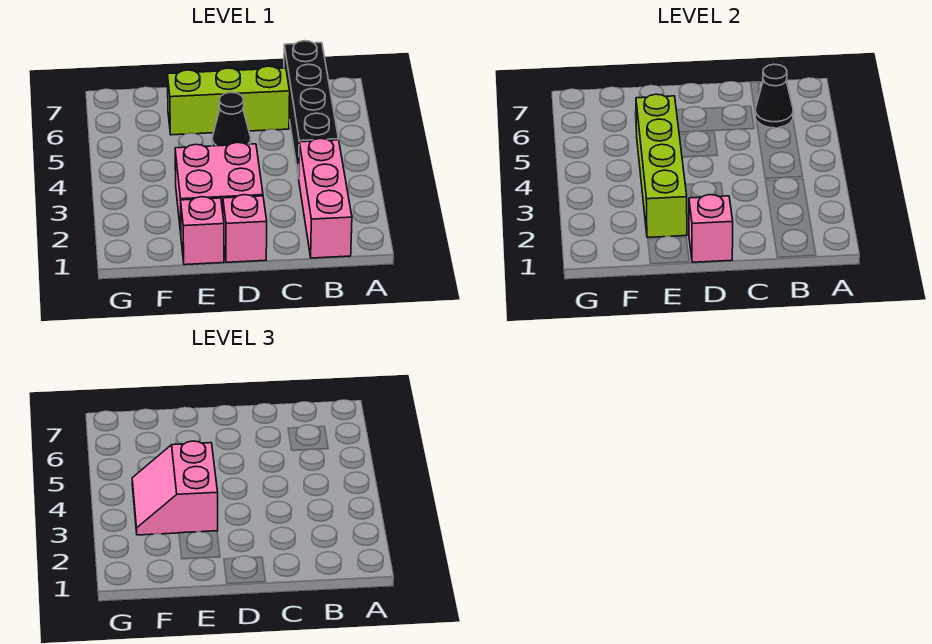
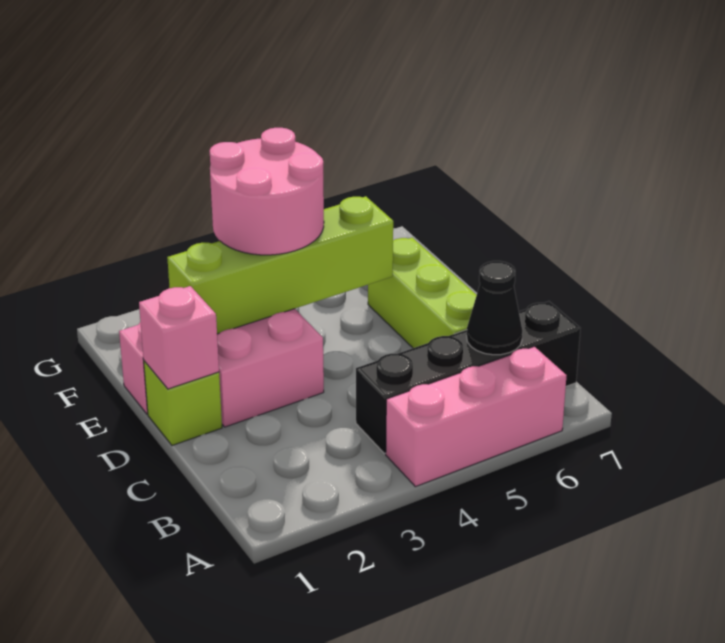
pink 1x3 brick [299,138,352,258] -> pink 1x3 brick moved to [386,346,567,487]
pink 1x1 brick [223,195,267,262] -> lime 1x1 brick [144,361,222,445]
black 1x1 cone [212,92,251,146] -> none
pink 2x2 slope [132,441,218,535] -> pink 2x2 round brick [210,128,324,255]

